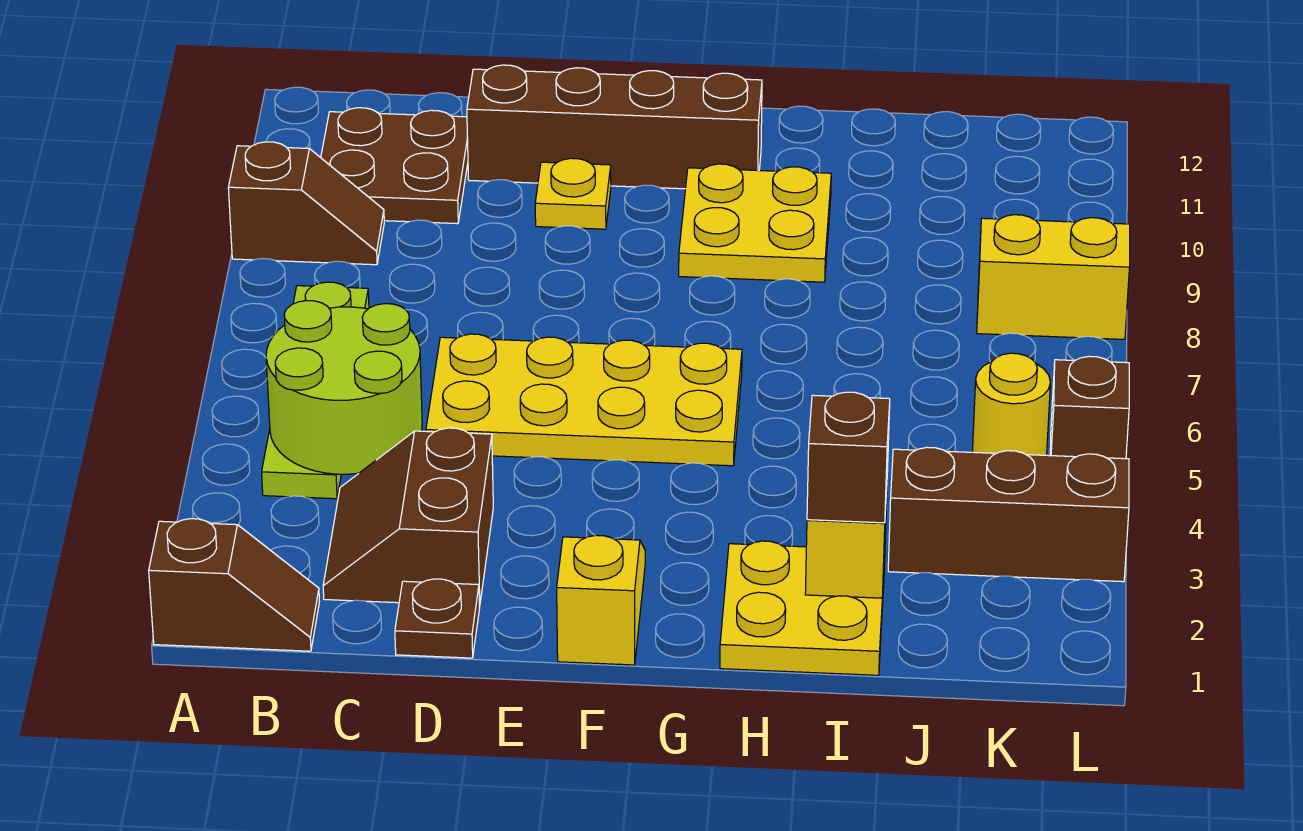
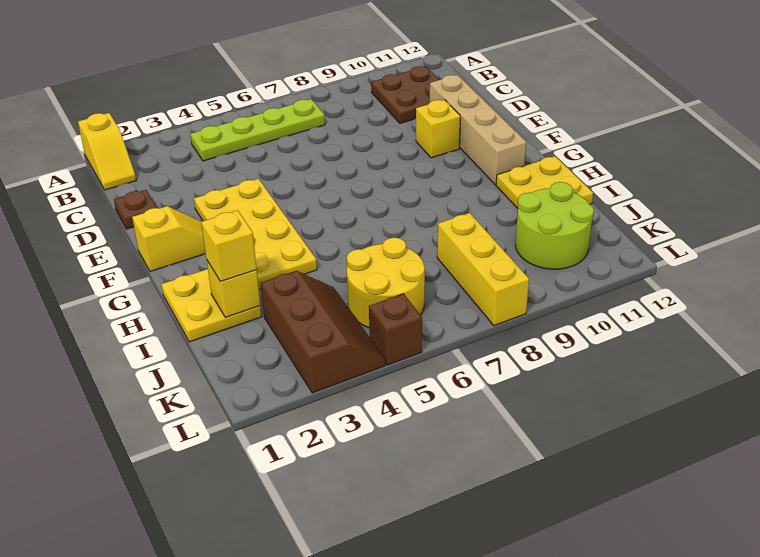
brown 1x2 slope [149,519,320,651] -> yellow 1x2 slope [78,113,136,190]
brown 1x2 slope [228,142,384,265] -> none
lime 2x2 round brick [266,301,422,474] -> lime 2x2 round brick moved to [515,182,594,269]
brown 2x2 slope [323,428,493,606] -> none
yellow 2x4 plate [426,334,742,466] -> yellow 2x4 plate moved to [194,179,317,289]
brown 1x4 brick [467,65,762,189] -> tan 1x4 brick [430,75,526,185]
yellow 1x1 plate [535,158,611,229] -> yellow 1x1 brick [416,100,460,158]
yellow 2x2 plate [679,164,831,282] -> yellow 2x2 plate moved to [496,156,593,208]
brown 1x1 brick [807,392,890,523] -> yellow 1x1 brick [201,210,257,282]
yellow 1x1 round brick [973,353,1050,455] -> yellow 2x2 round brick [347,238,425,327]
yellow 1x2 brick [977,215,1130,339] -> yellow 1x3 brick [437,213,529,326]

